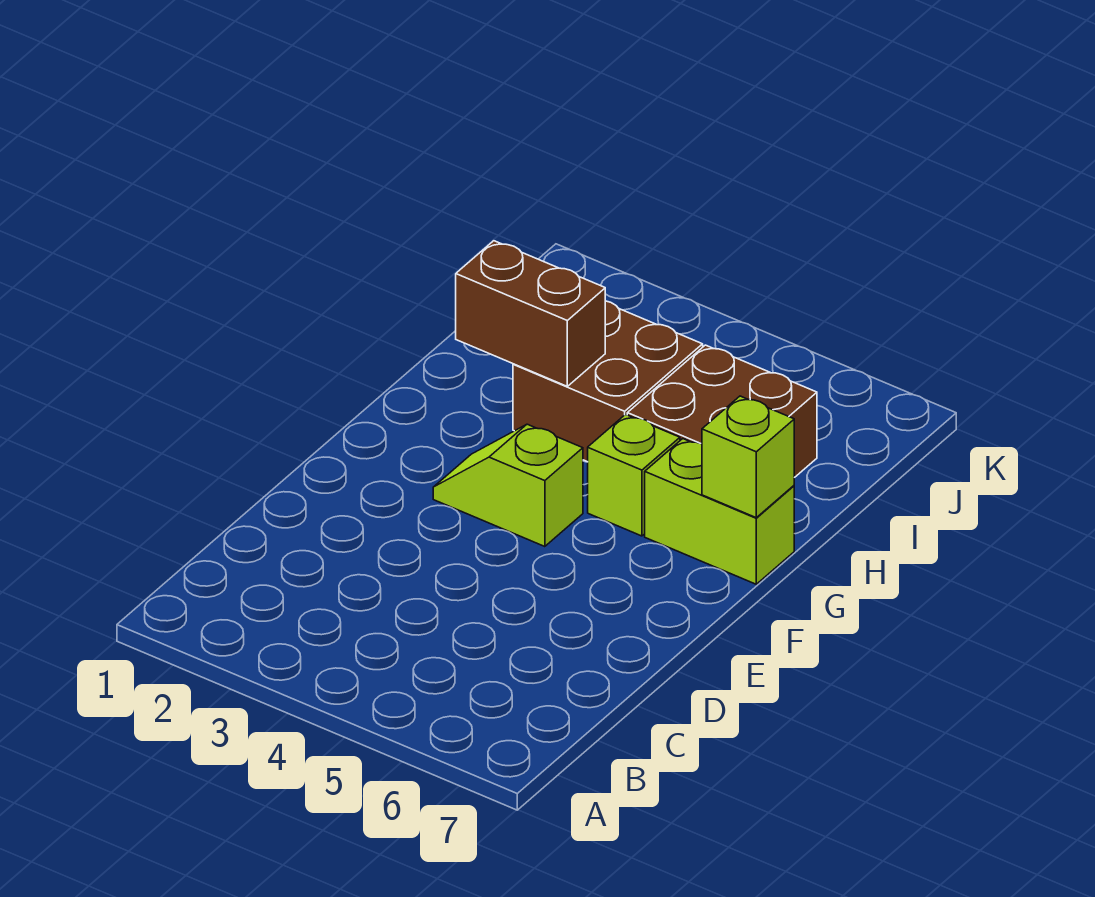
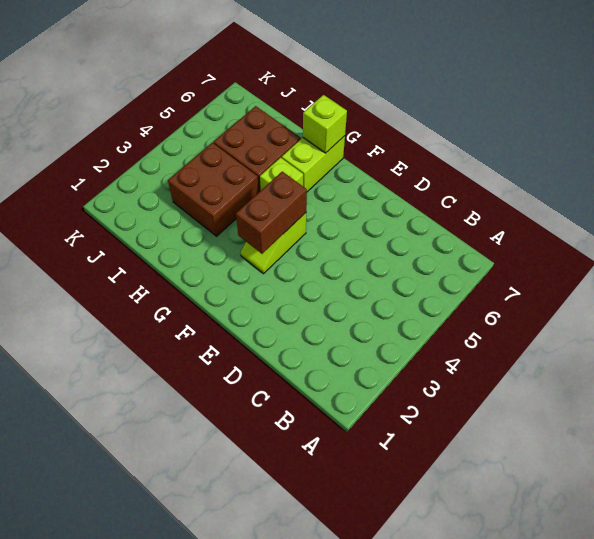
brown 1x2 brick [456,241,605,386] -> brown 1x2 brick moved to [236,172,307,254]

